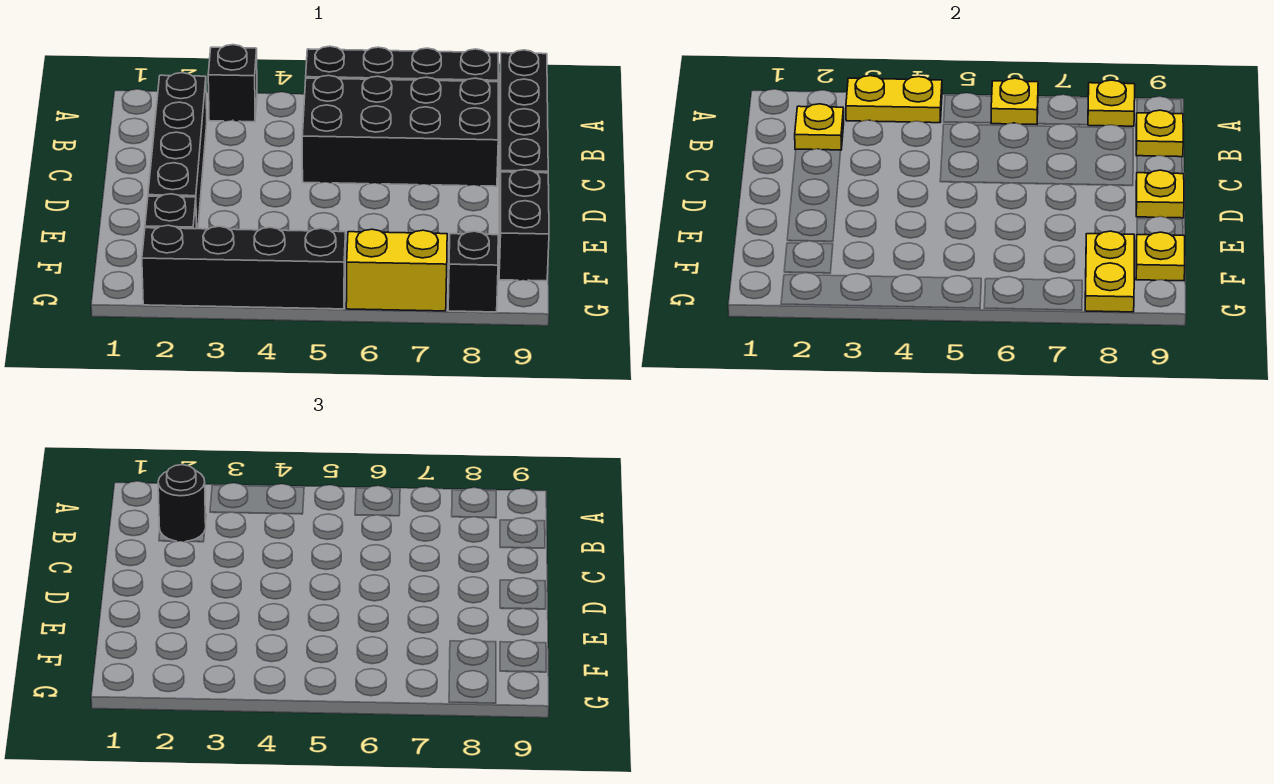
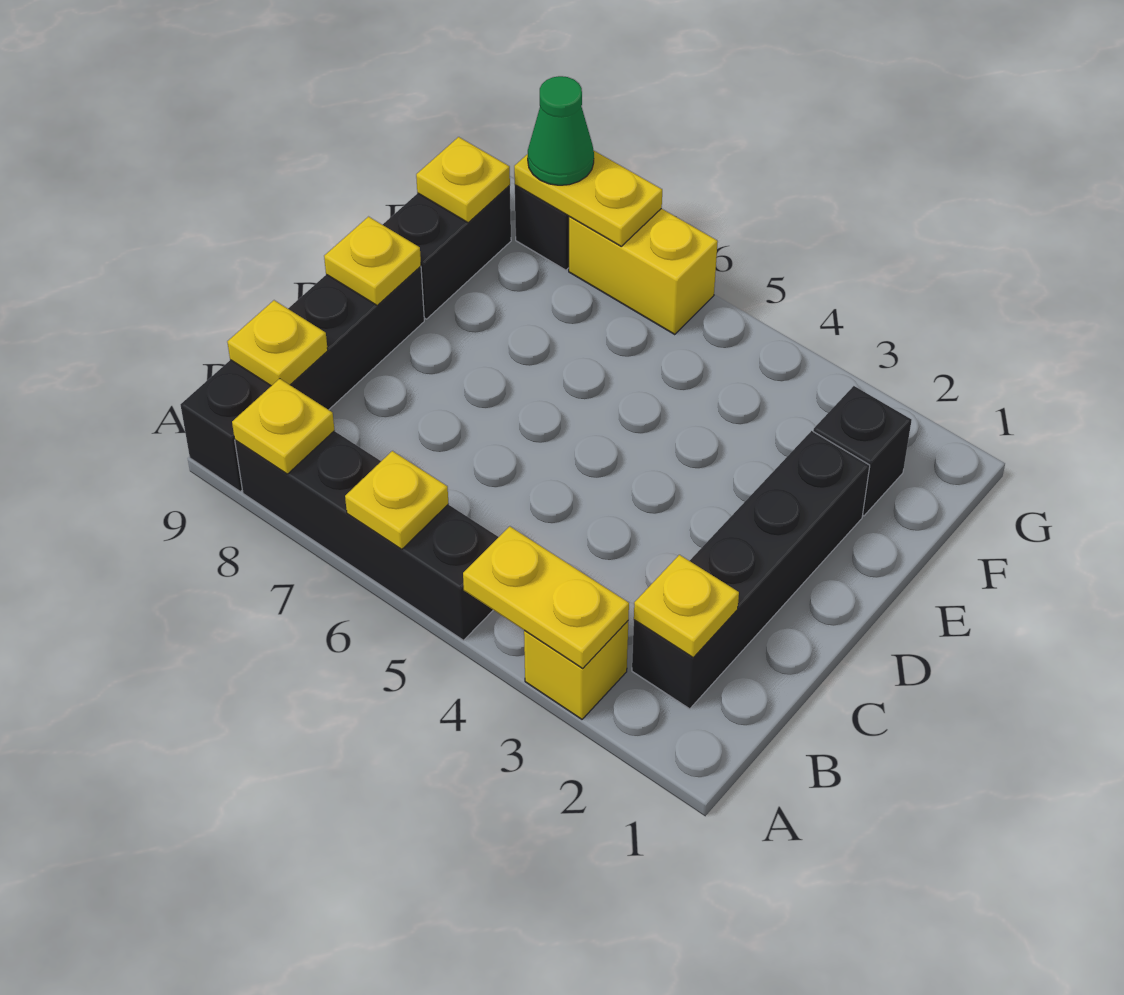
black 1x1 brick [208,45,257,122] -> yellow 1x1 brick [524,621,628,719]
black 1x1 round brick [158,465,206,542] -> none
black 2x4 brick [302,75,498,186] -> none
yellow 1x2 plate [1085,231,1134,312] -> yellow 1x2 plate turned to [514,151,662,246]
black 1x4 brick [142,225,346,309] -> none
none -> green 1x1 cone [528,76,594,185]

